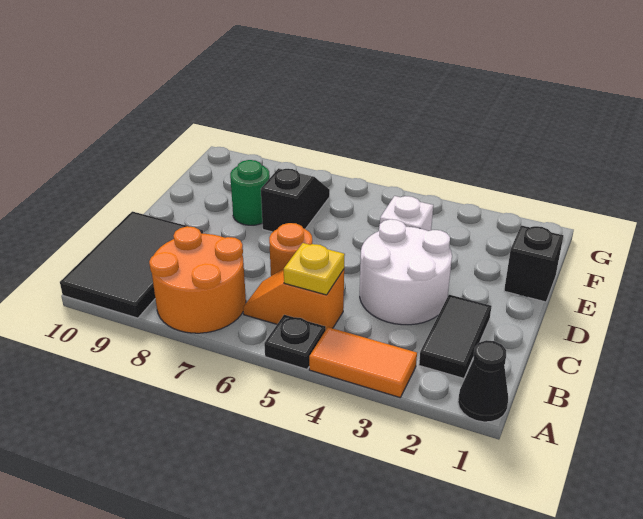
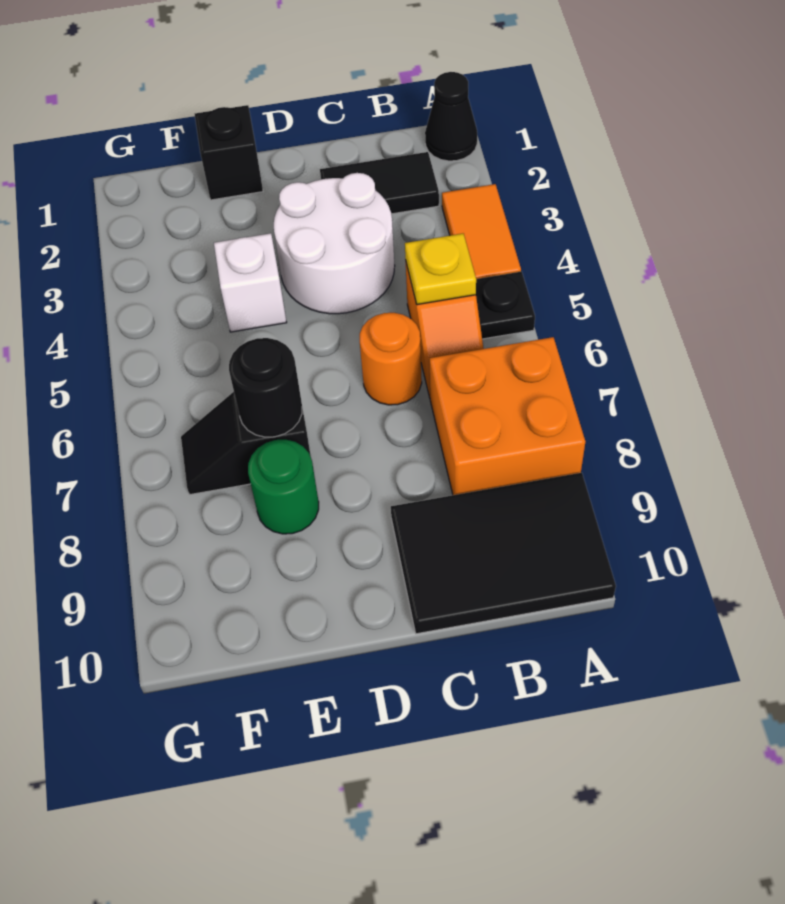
orange 2x2 round brick [149,226,246,333] -> orange 2x2 brick [430,337,585,495]
none -> black 1x1 round brick [229,338,302,437]

